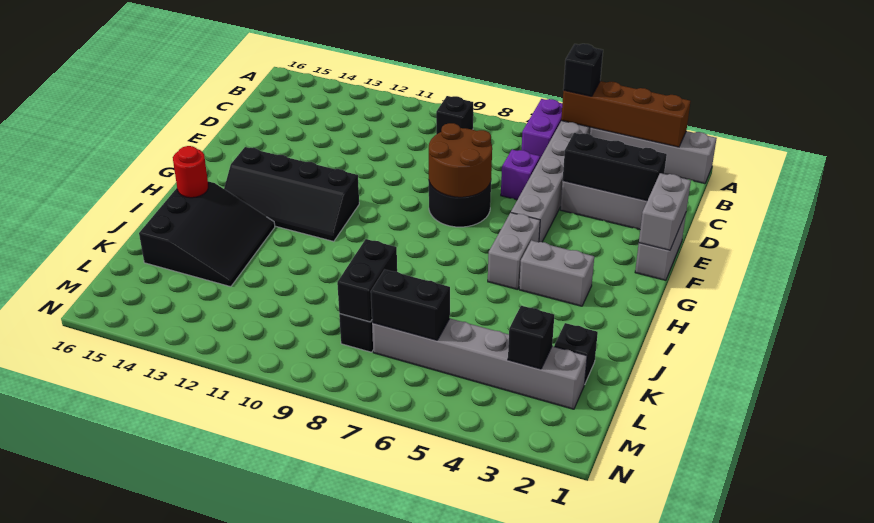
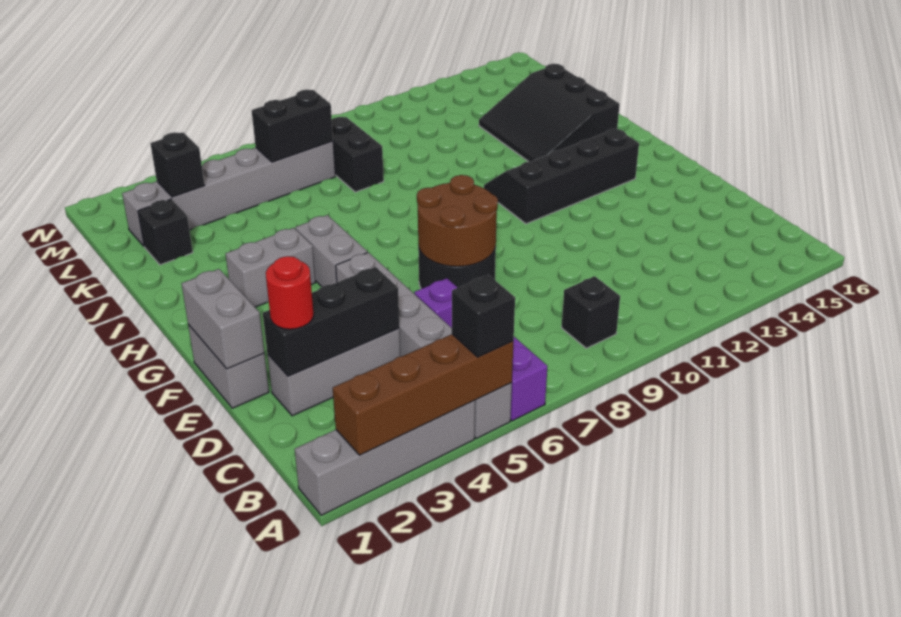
red 1x1 round brick [173,146,208,198] -> red 1x1 round brick moved to [266,256,314,329]
black 1x2 brick [337,239,397,322] -> none

